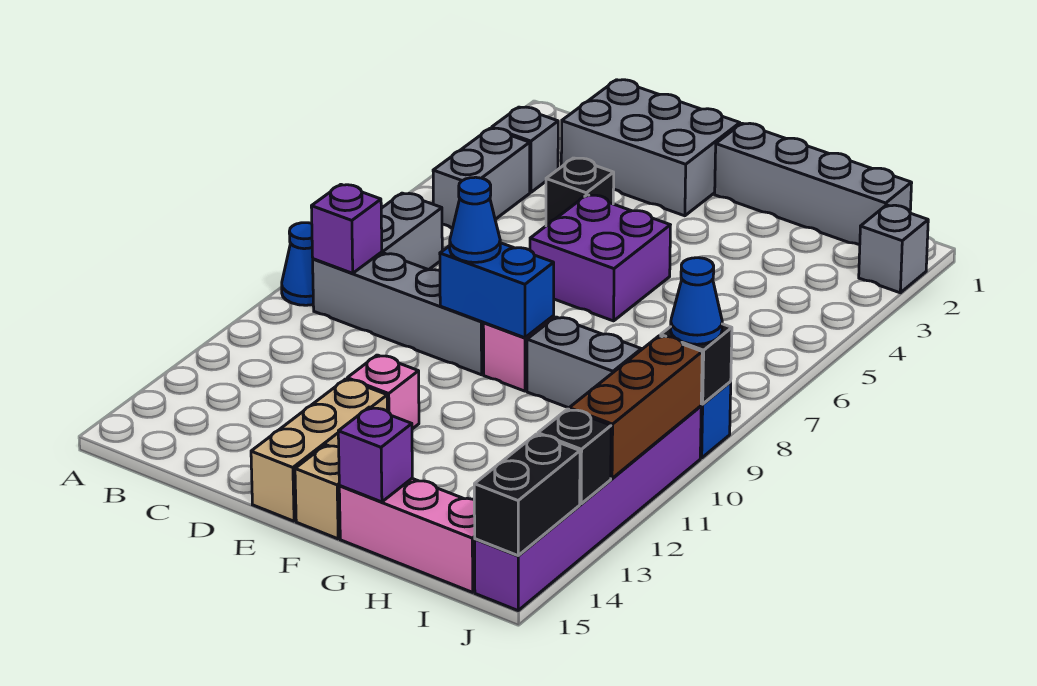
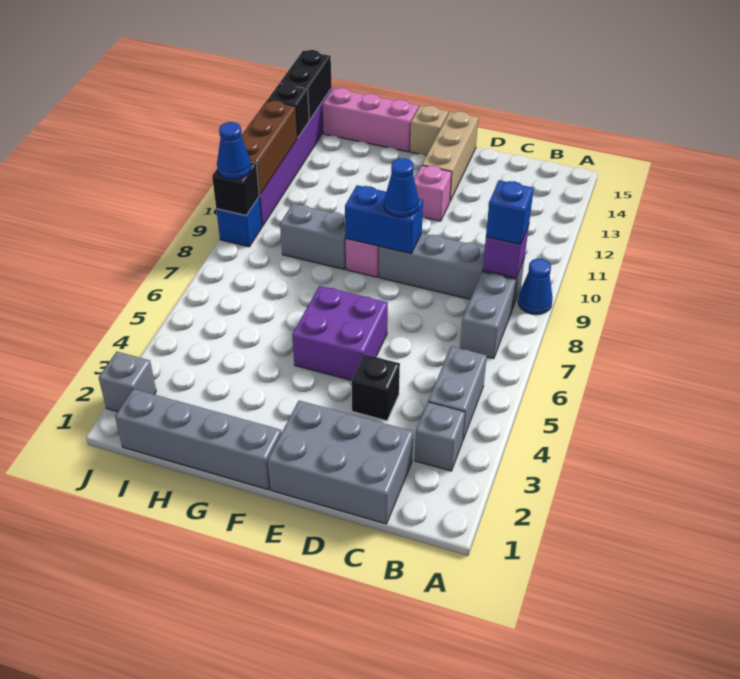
none -> blue 1x1 brick [486,180,534,245]
purple 1x1 brick [338,407,412,502] -> none

